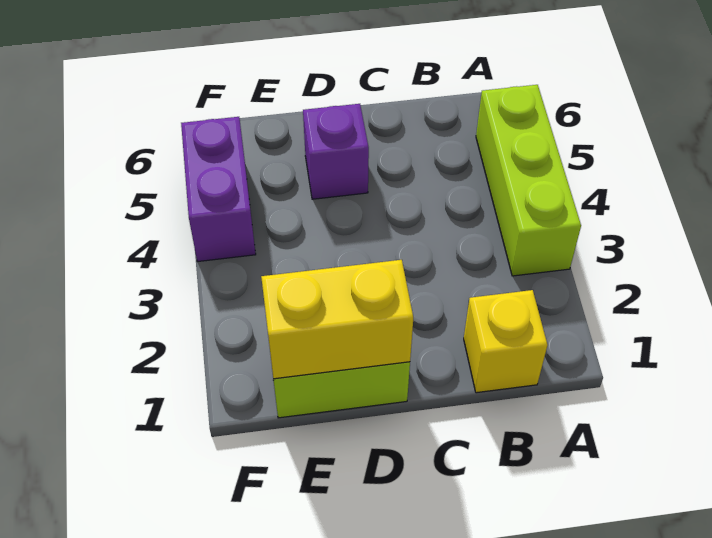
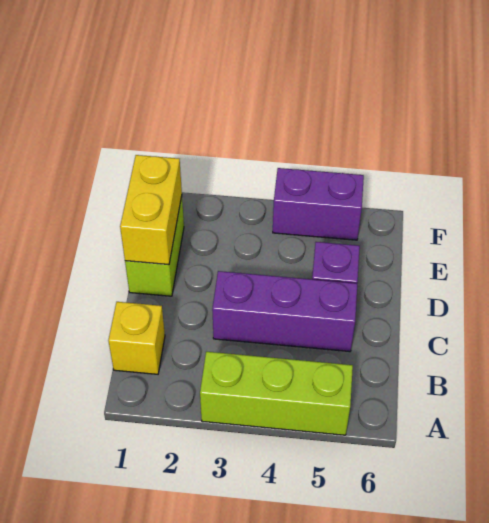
none -> purple 1x3 brick [212,271,357,352]

